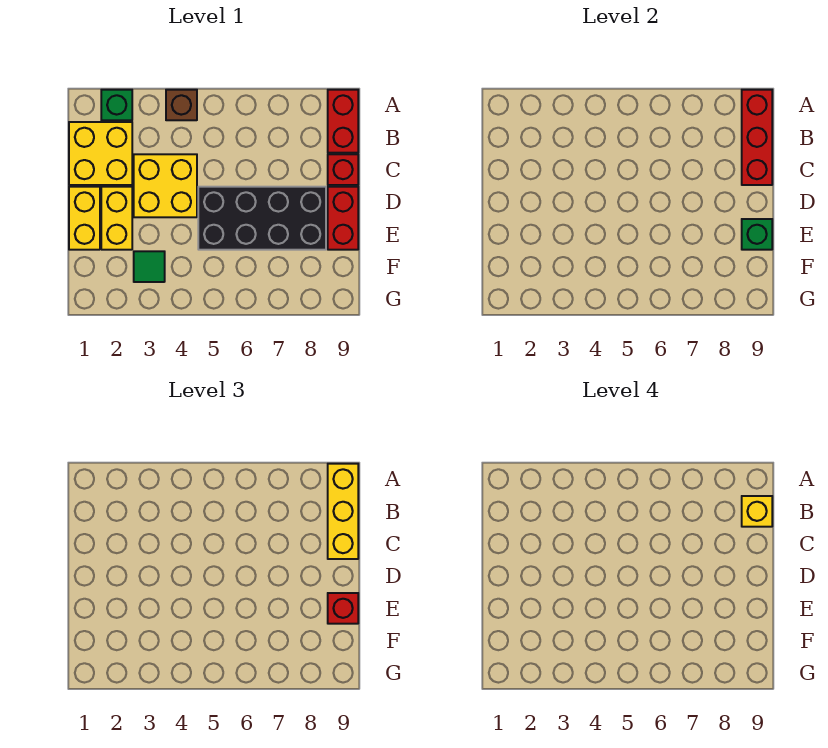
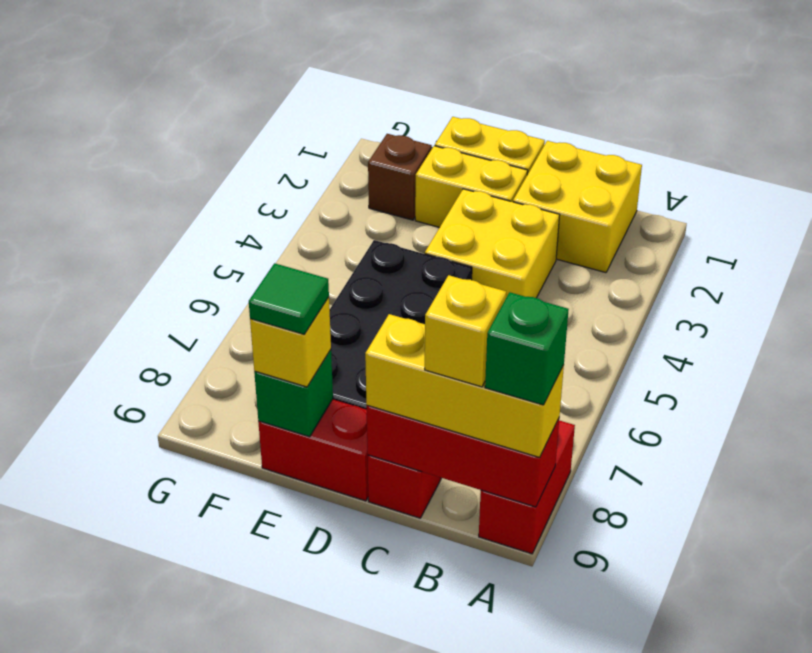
green 1x1 brick [101,90,132,120] -> green 1x1 brick moved to [485,292,569,405]
brown 1x1 brick [166,90,197,120] -> brown 1x1 brick moved to [368,134,432,220]
red 1x2 brick [328,90,358,153] -> red 1x2 brick turned to [479,420,575,554]
red 1x1 brick [328,593,358,624] -> yellow 1x1 brick [250,297,331,387]
green 1x1 tile [134,251,165,282] -> green 1x1 tile moved to [249,263,329,334]

